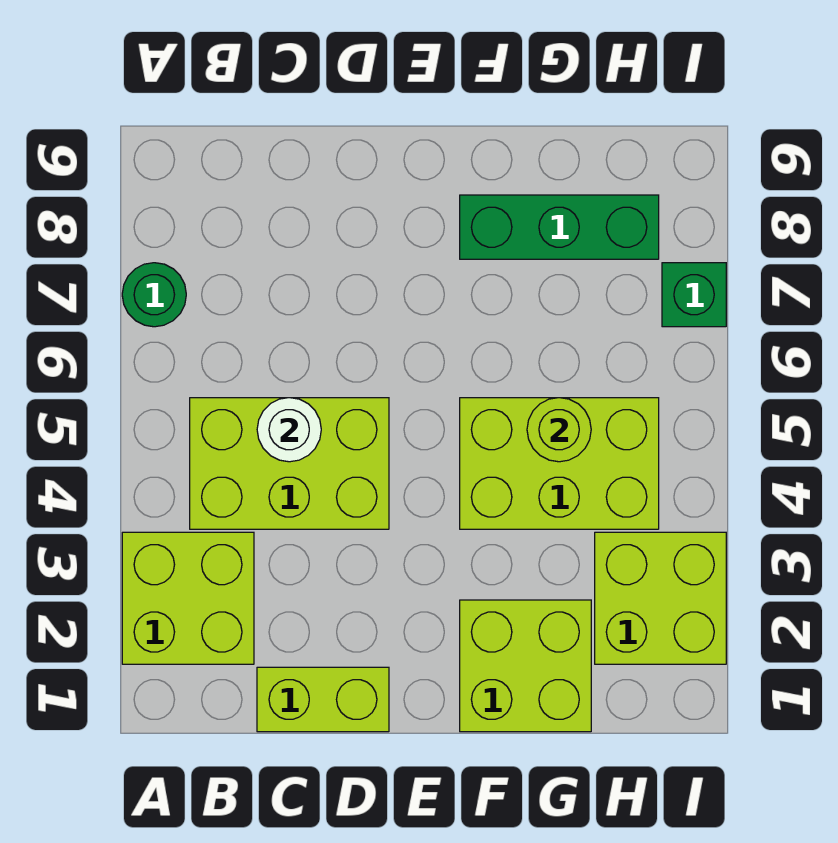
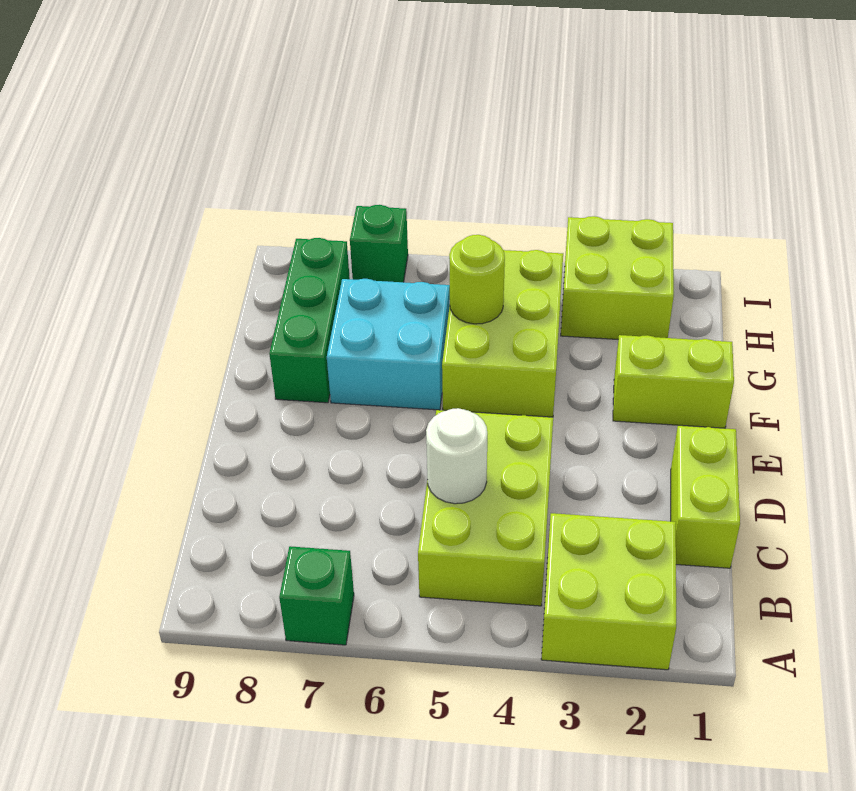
green 1x1 round brick [122,263,186,327] -> green 1x1 brick [279,546,354,645]
lime 2x2 brick [460,600,591,732] -> lime 1x2 brick [613,335,734,428]
none -> cyan 2x2 brick [327,279,450,410]

